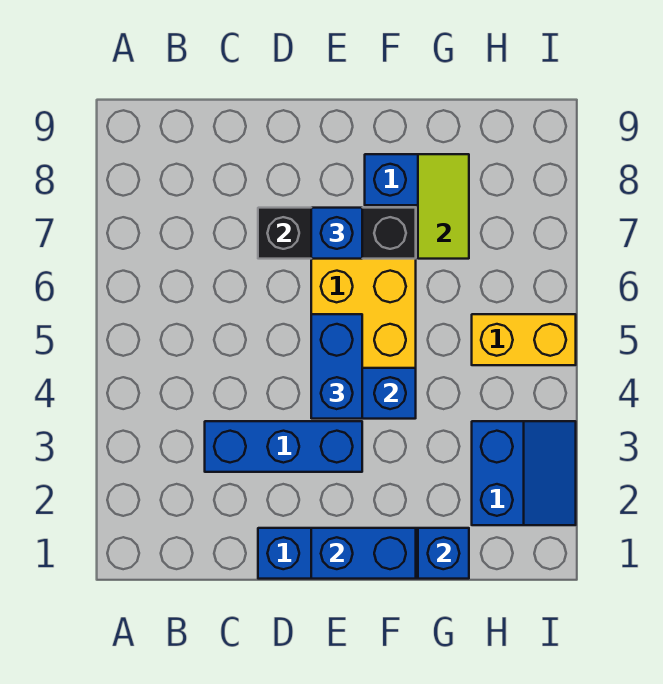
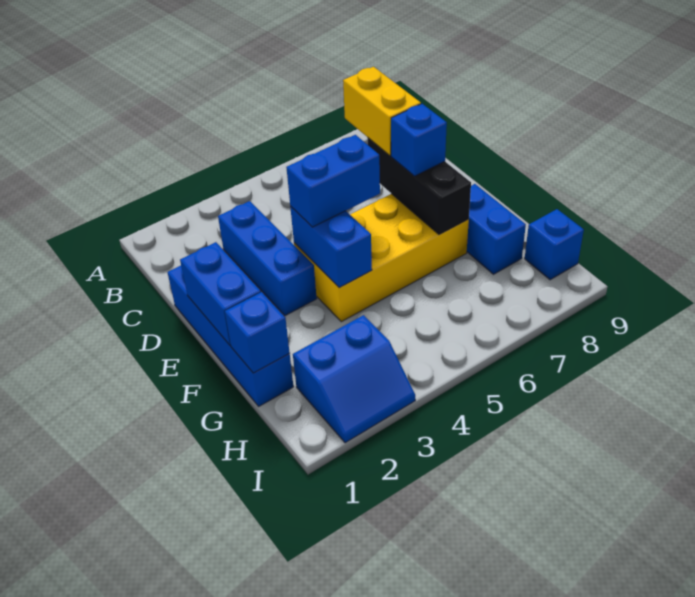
lime 1x2 tile [418,154,469,259] -> none
yellow 1x2 brick [472,314,576,365] -> yellow 1x2 brick moved to [343,67,421,156]
none -> blue 1x1 brick [525,209,584,280]

